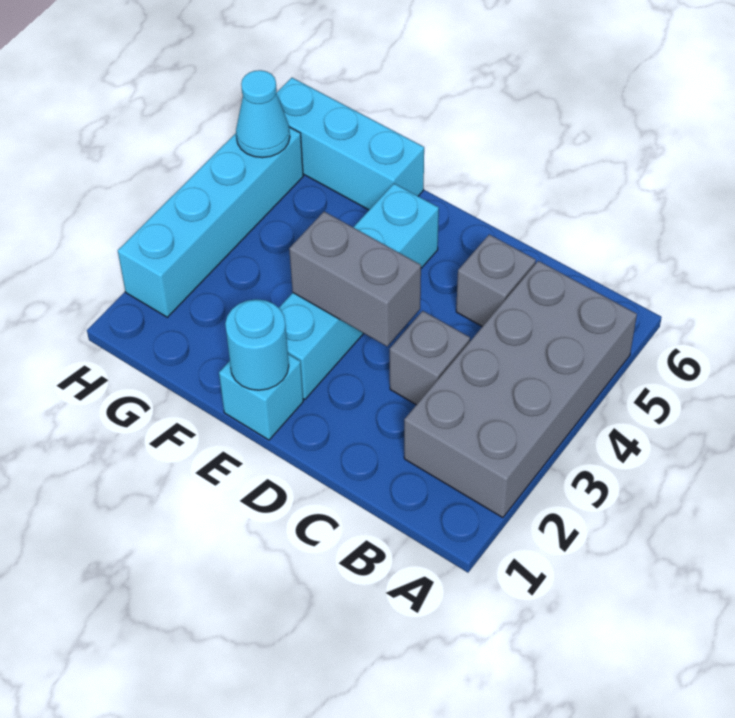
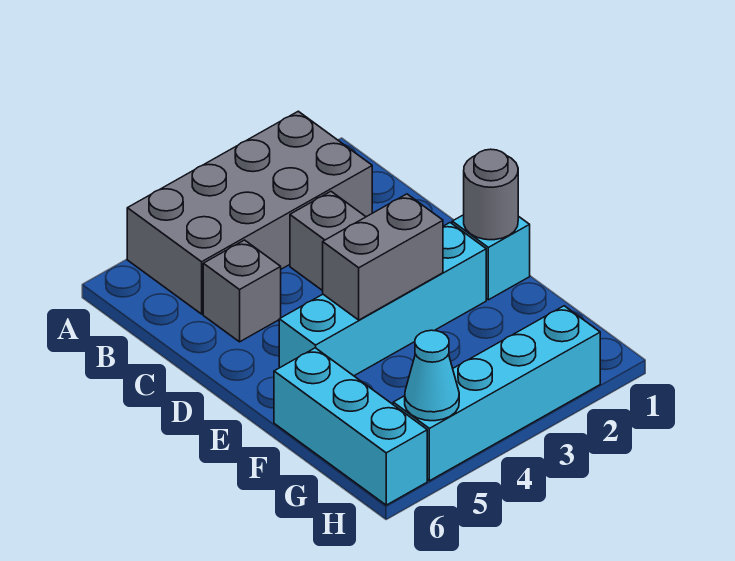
grey 1x2 brick [289,212,421,346] -> grey 1x2 brick turned to [323,194,443,320]
cyan 1x1 round brick [225,299,289,390] -> grey 1x1 round brick [464,149,518,240]

